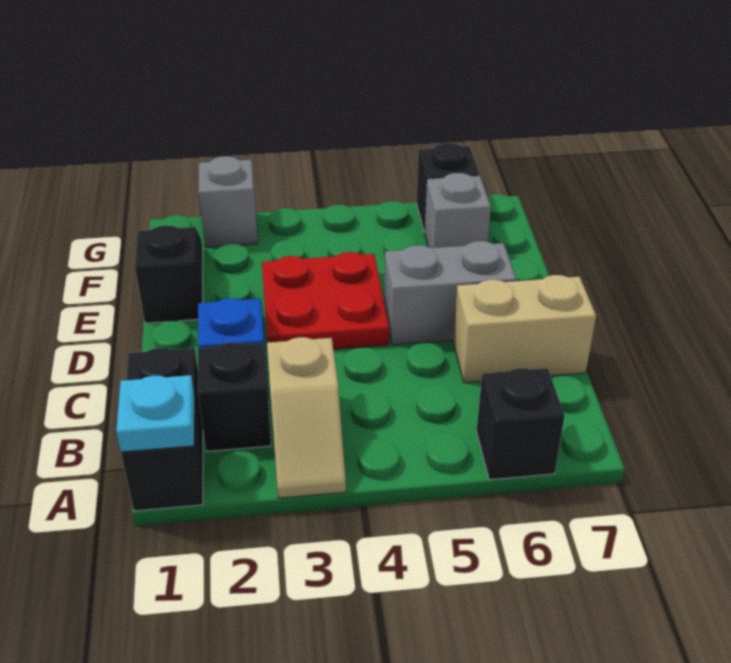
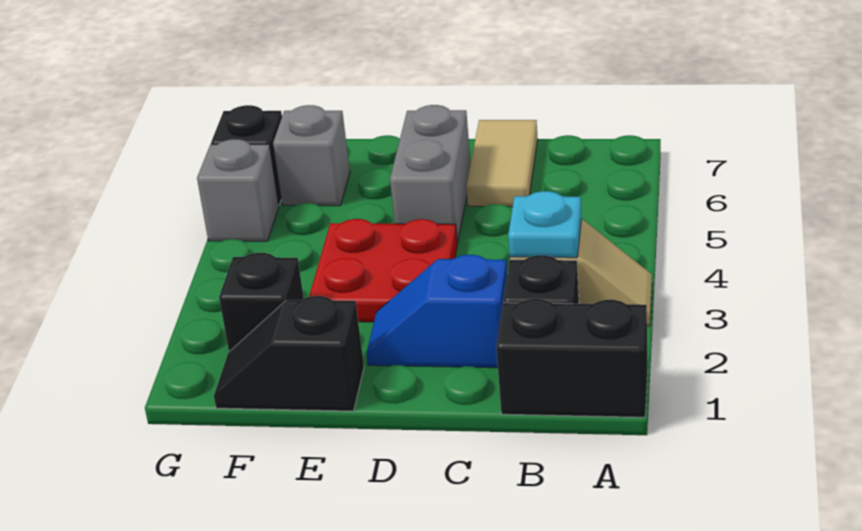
cyan 1x1 plate [116,375,194,452] -> cyan 1x1 plate moved to [508,191,581,258]
black 1x1 brick [476,368,565,480] -> black 1x1 brick moved to [219,253,304,352]
tan 1x2 brick [453,275,596,383] -> tan 1x2 tile [466,120,538,207]
grey 1x1 brick [199,156,258,247] -> grey 1x1 brick moved to [197,139,279,241]

